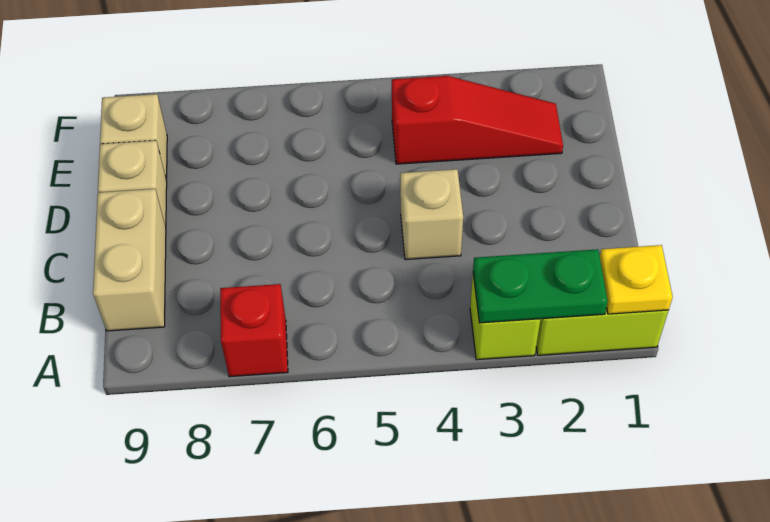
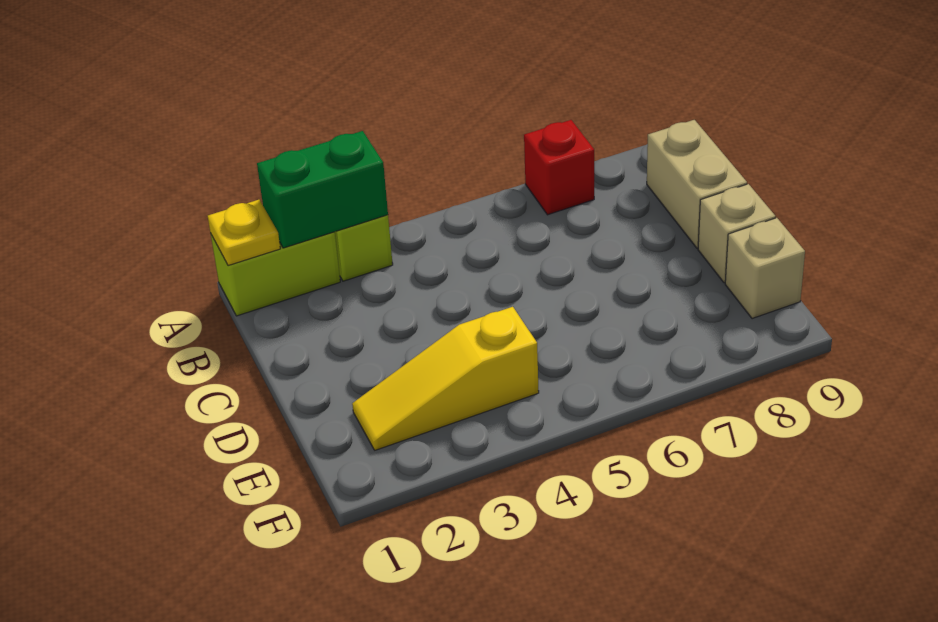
green 1x2 plate [473,249,608,323] -> green 1x2 brick [257,131,388,248]
tan 1x1 brick [400,169,463,260] -> none
red 1x3 slope [392,76,563,164] -> yellow 1x3 slope [352,307,539,450]

